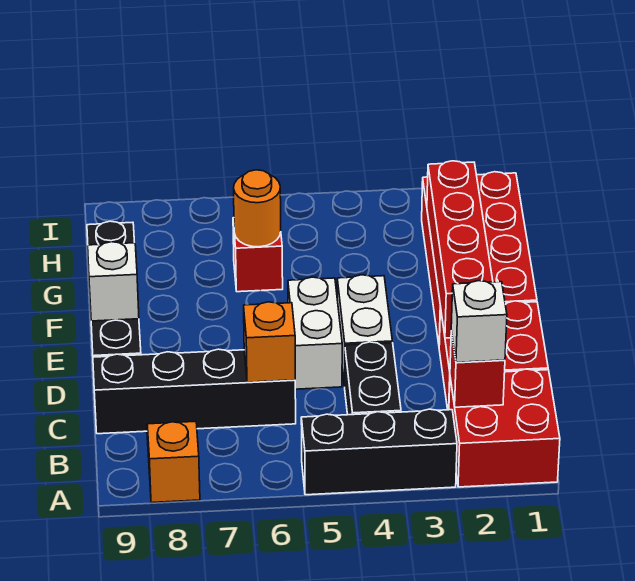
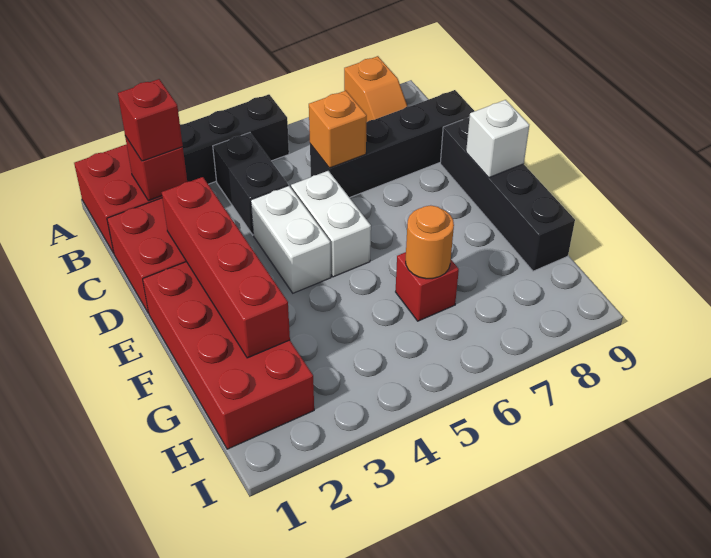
white 1x1 brick [451,281,507,362] -> red 1x1 brick [118,79,183,161]

